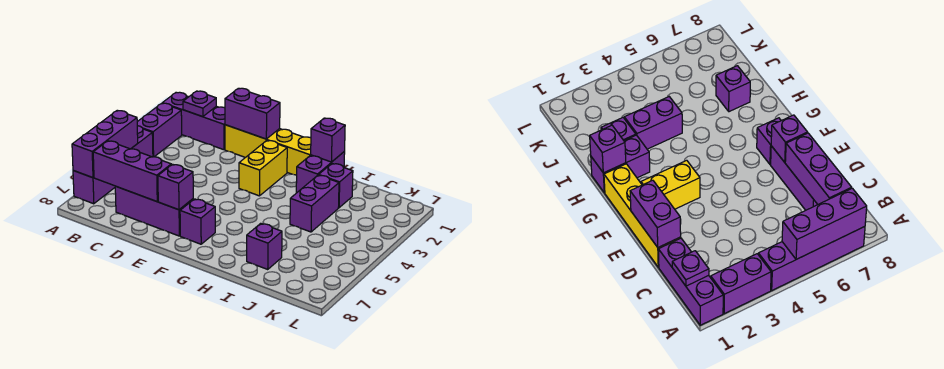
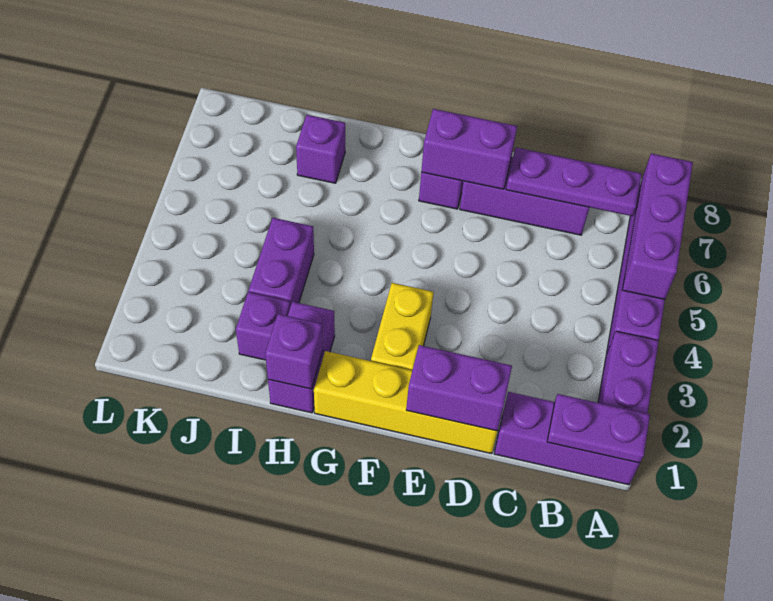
purple 1x1 plate [183,91,216,117] -> purple 1x2 plate [547,394,650,463]
purple 1x3 brick [93,141,171,201] -> purple 1x3 plate [506,148,642,216]
purple 1x1 brick [158,164,193,210] -> purple 1x2 brick [421,109,517,189]

